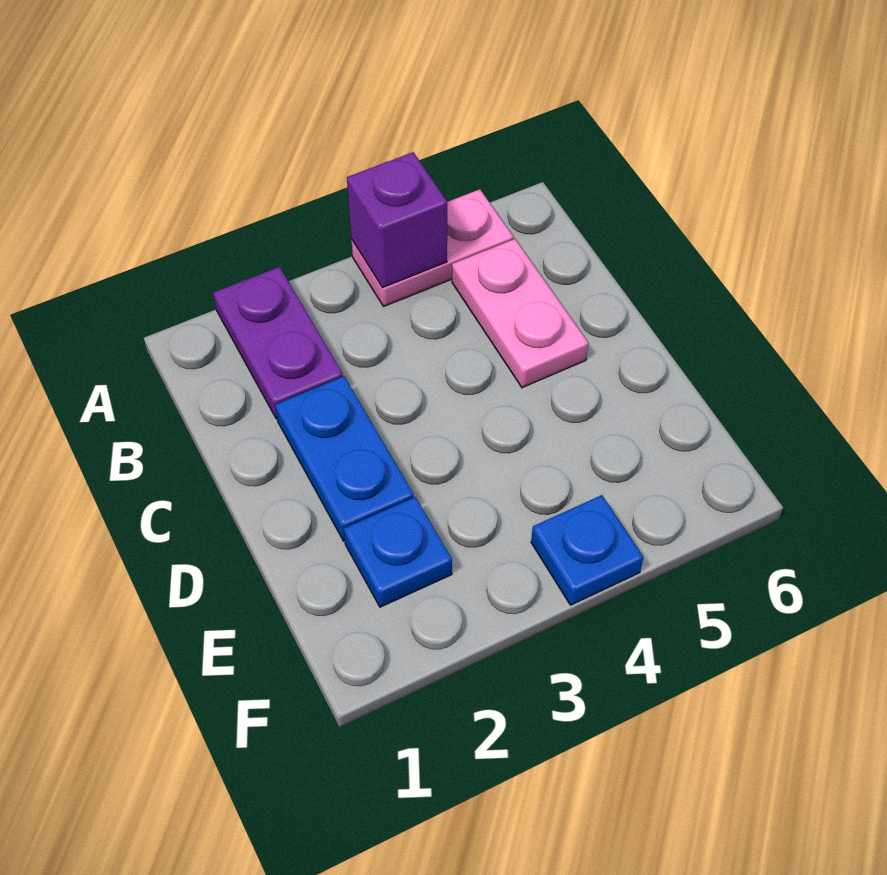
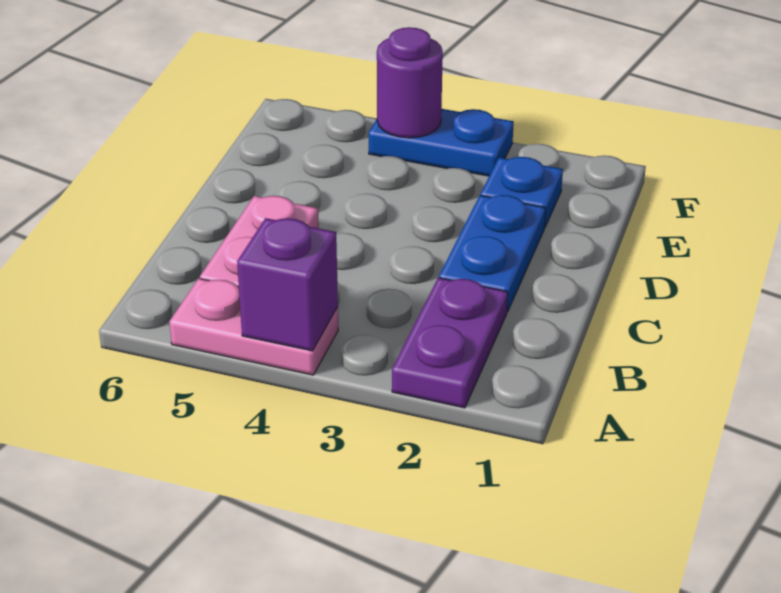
blue 1x1 plate [531,495,643,605] -> blue 1x2 plate [369,109,514,176]
none -> purple 1x1 round brick [377,27,443,138]

